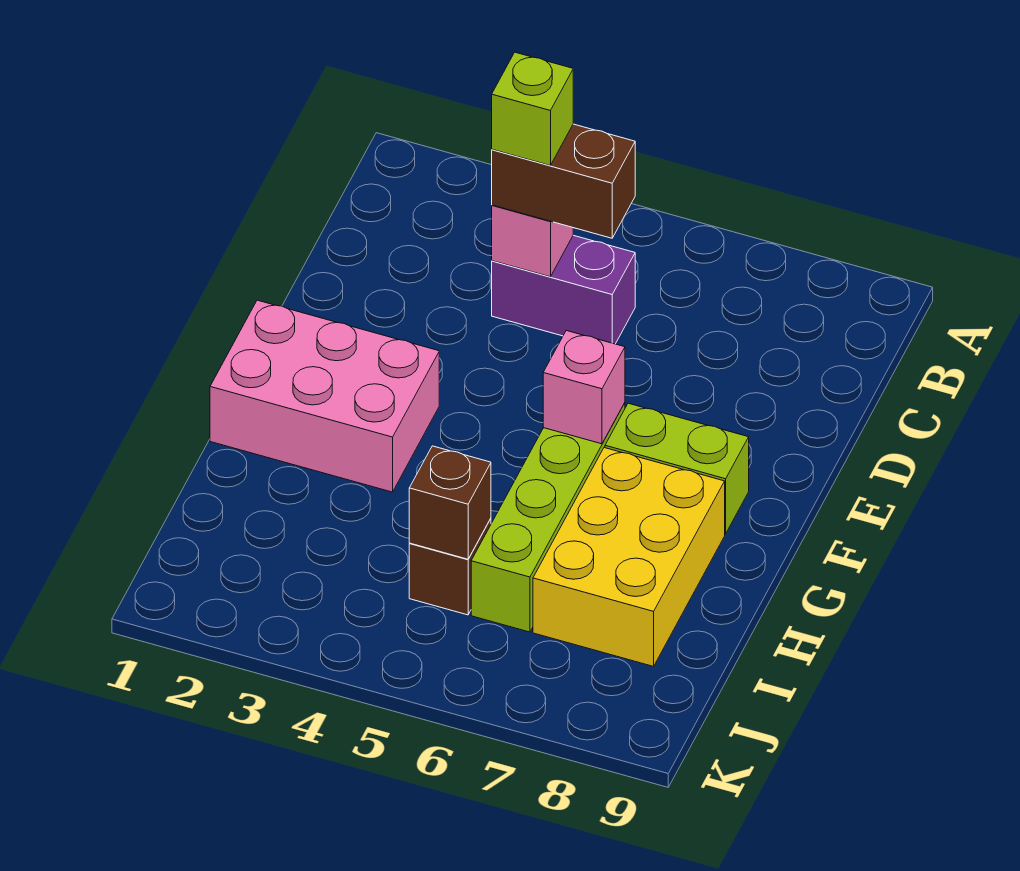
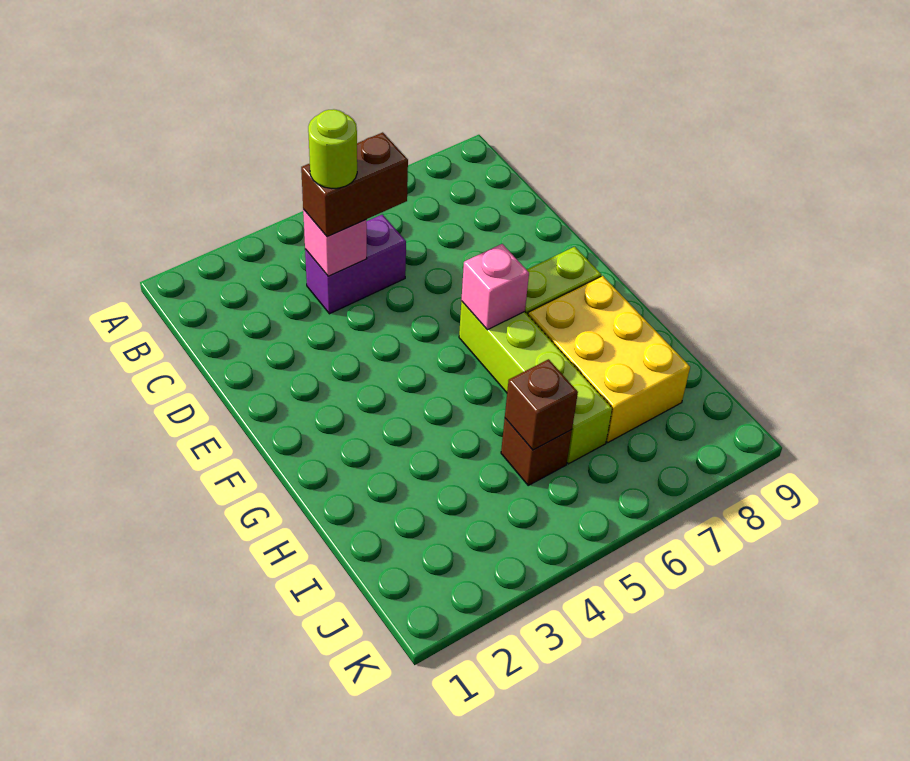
lime 1x1 brick [492,52,573,165] -> lime 1x1 round brick [308,109,357,188]
pink 2x3 brick [210,300,439,492] -> none

